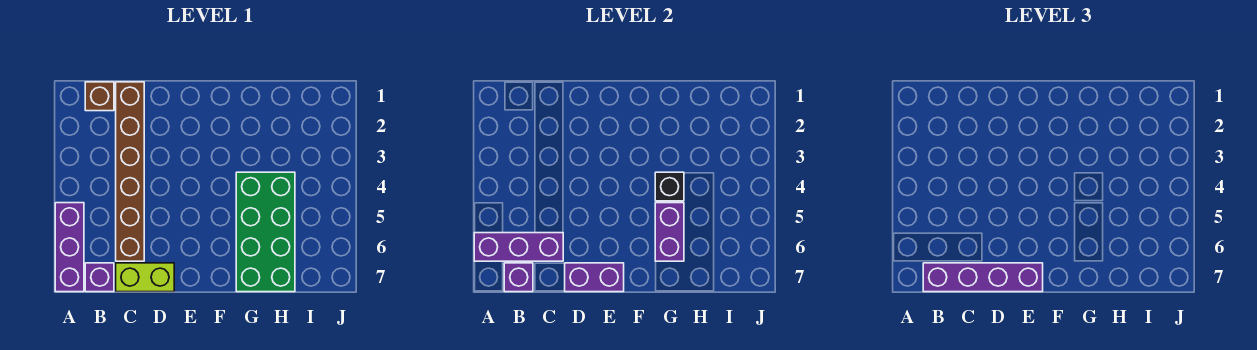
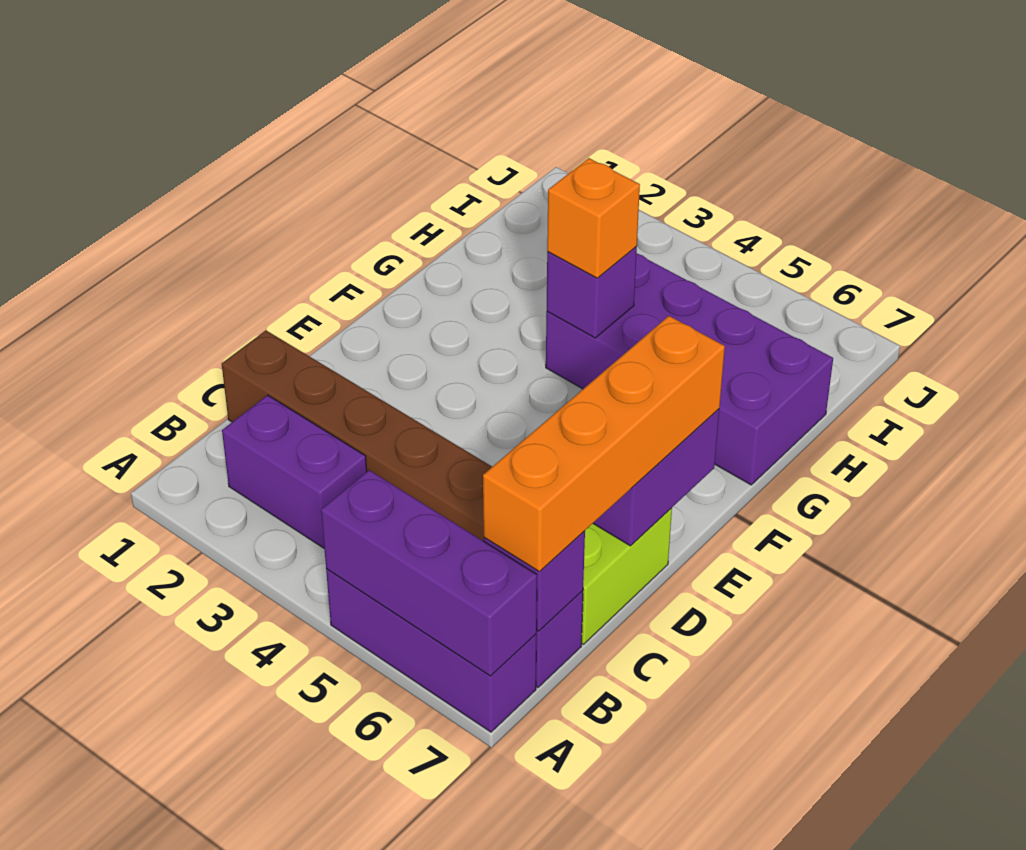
purple 1x3 brick [474,233,563,261] -> purple 1x3 brick turned to [321,470,537,676]
brown 1x1 brick [85,82,114,111] -> none
purple 1x4 brick [923,263,1043,292] -> orange 1x4 brick [483,316,725,572]
green 2x4 brick [236,172,295,292] -> purple 2x4 brick [546,254,833,485]
black 1x1 brick [655,172,684,201] -> purple 1x1 brick [547,246,637,338]
none -> orange 1x1 brick [547,158,640,278]
purple 1x2 brick [655,203,684,261] -> purple 1x2 brick moved to [222,395,367,548]

